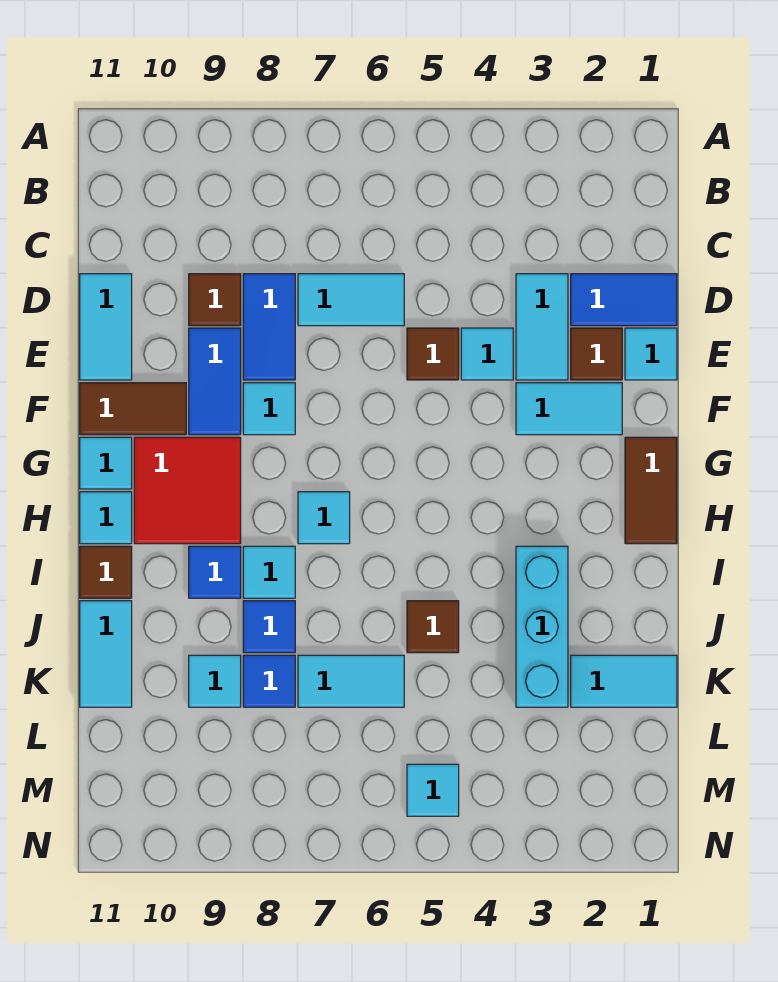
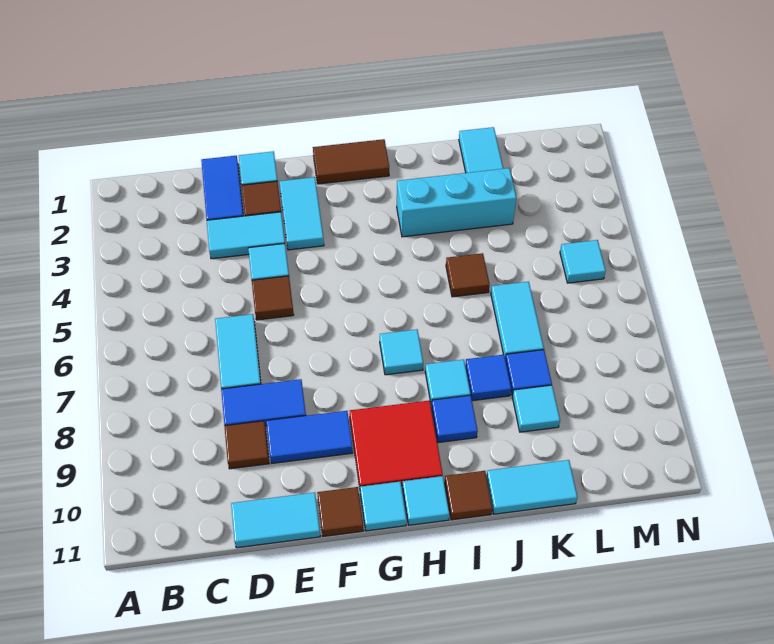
cyan 1x1 tile [243,383,295,435] -> none
brown 1x2 tile [80,383,186,435] -> brown 1x1 tile [317,487,364,536]

